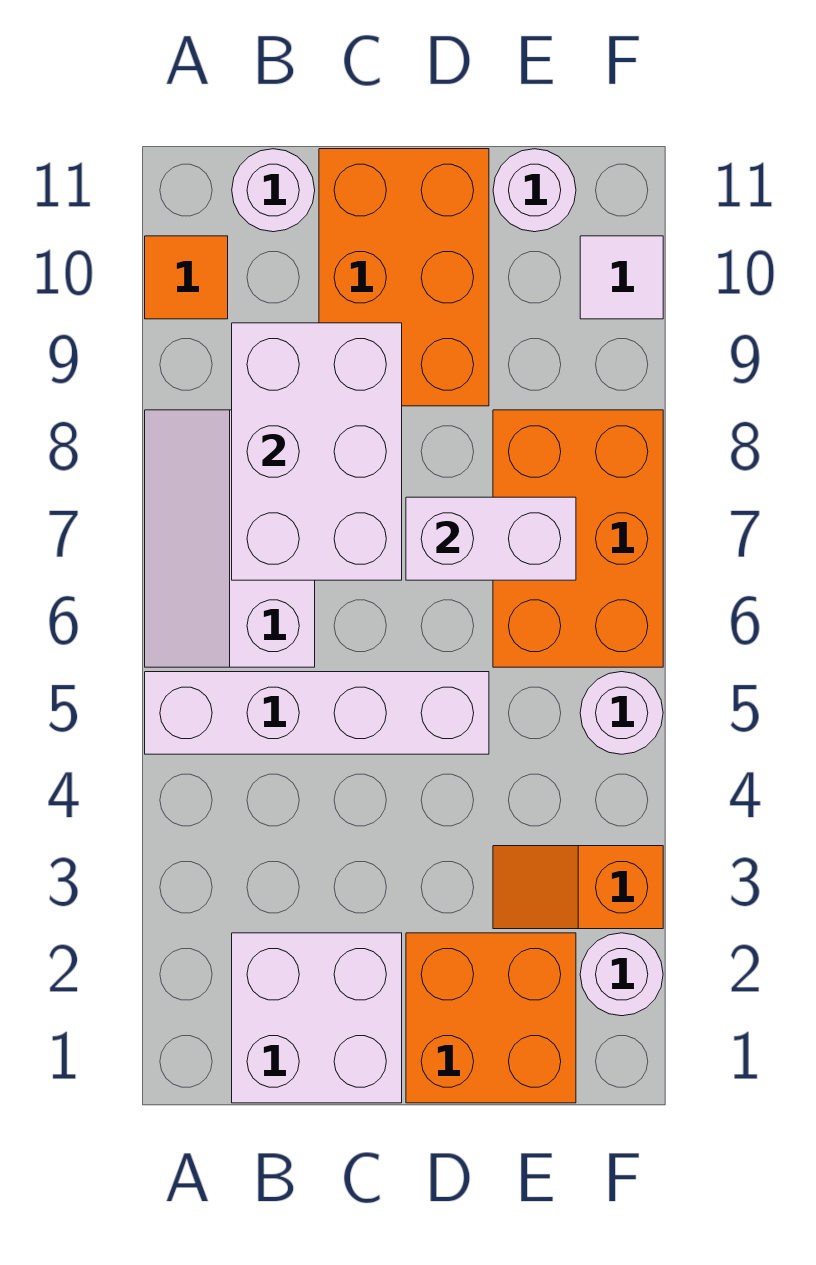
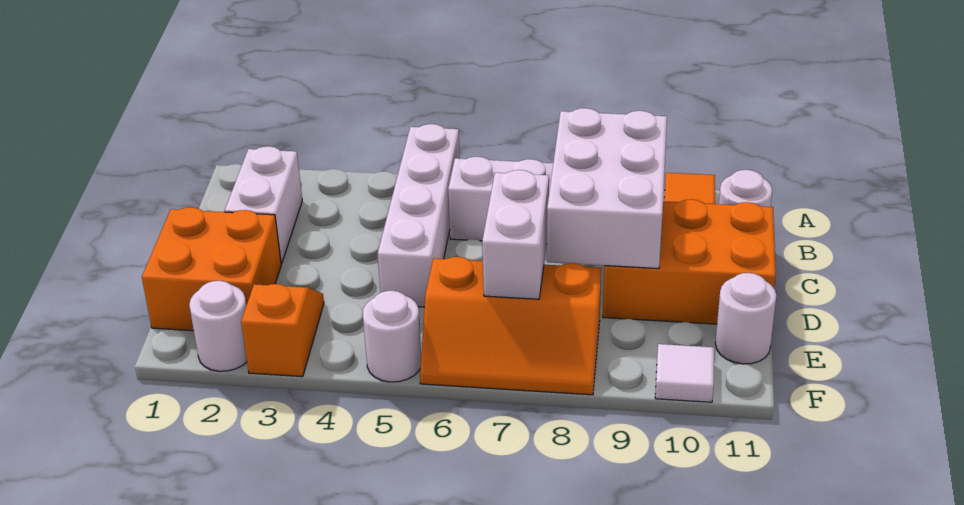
white 2x2 brick [232,933,402,1103] -> white 1x2 brick [225,146,302,264]
white 2x3 brick [232,323,402,580] -> white 2x3 brick turned to [547,108,667,269]
orange 2x3 brick [493,410,663,667] -> orange 2x3 slope [420,257,601,395]

